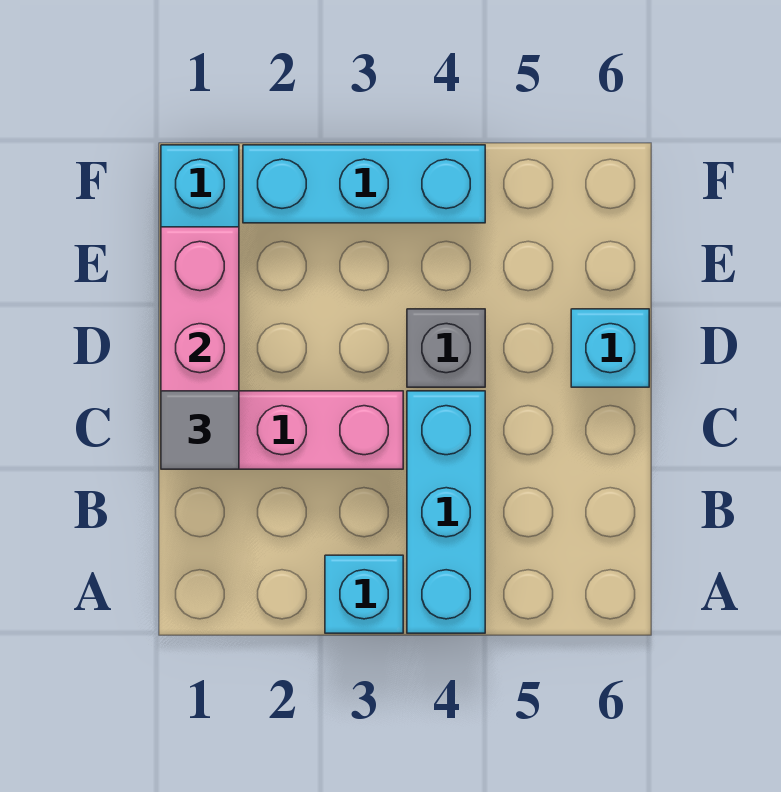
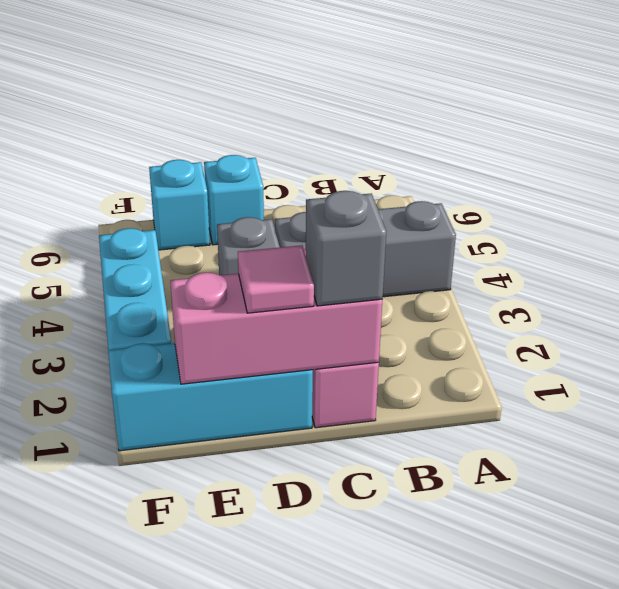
cyan 1x1 brick [325,555,403,633] -> cyan 1x1 brick moved to [149,160,210,250]
cyan 1x3 brick [407,391,485,633] -> grey 1x3 brick [275,201,456,297]
grey 1x1 tile [161,391,239,469] -> grey 1x1 brick [306,191,386,306]
none -> pink 1x1 tile [238,245,314,313]

